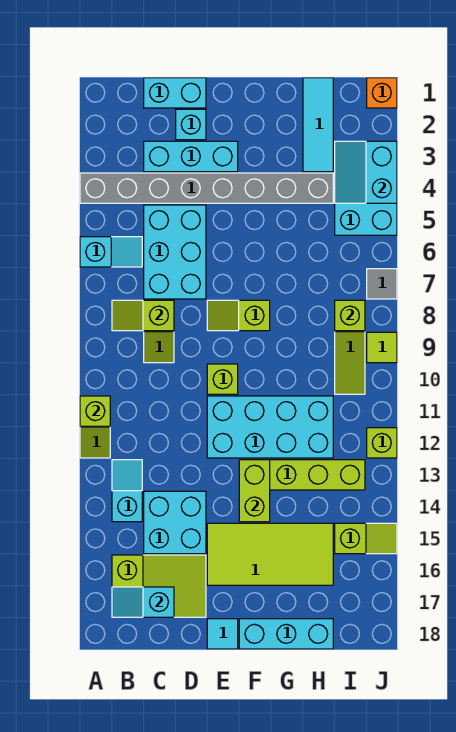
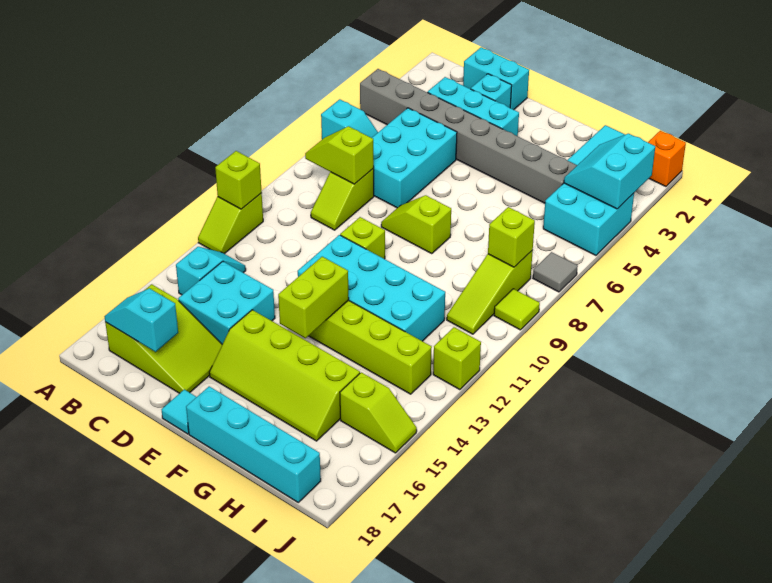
lime 2x4 tile [207,523,333,585] -> lime 2x4 slope [209,310,360,441]
cyan 1x3 brick [239,619,333,649] -> cyan 1x4 brick [186,386,321,502]

